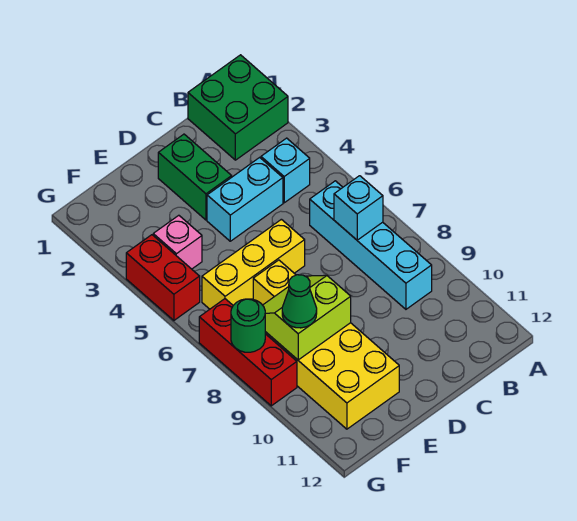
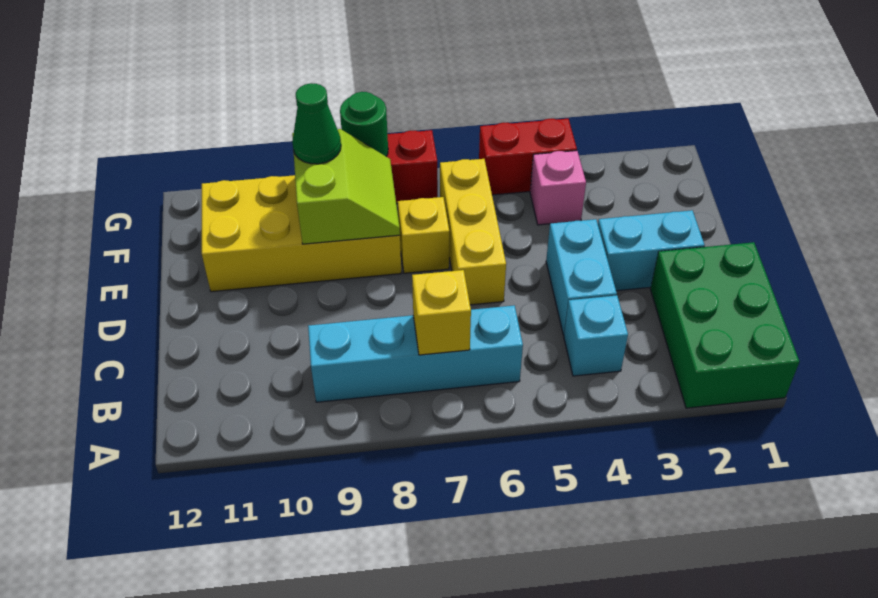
green 2x2 brick [188,55,288,160] -> green 2x3 brick [650,242,799,408]
cyan 1x1 brick [334,176,383,240] -> yellow 1x1 brick [412,270,471,355]
green 1x2 brick [158,134,232,220] -> cyan 1x2 brick [598,210,705,291]

